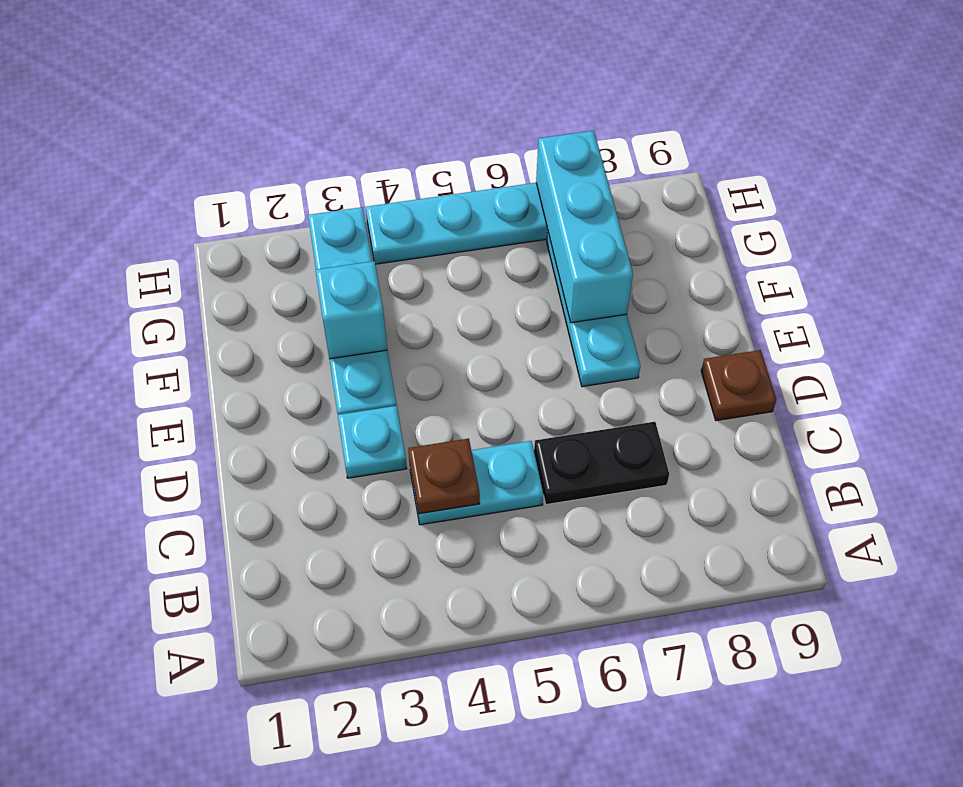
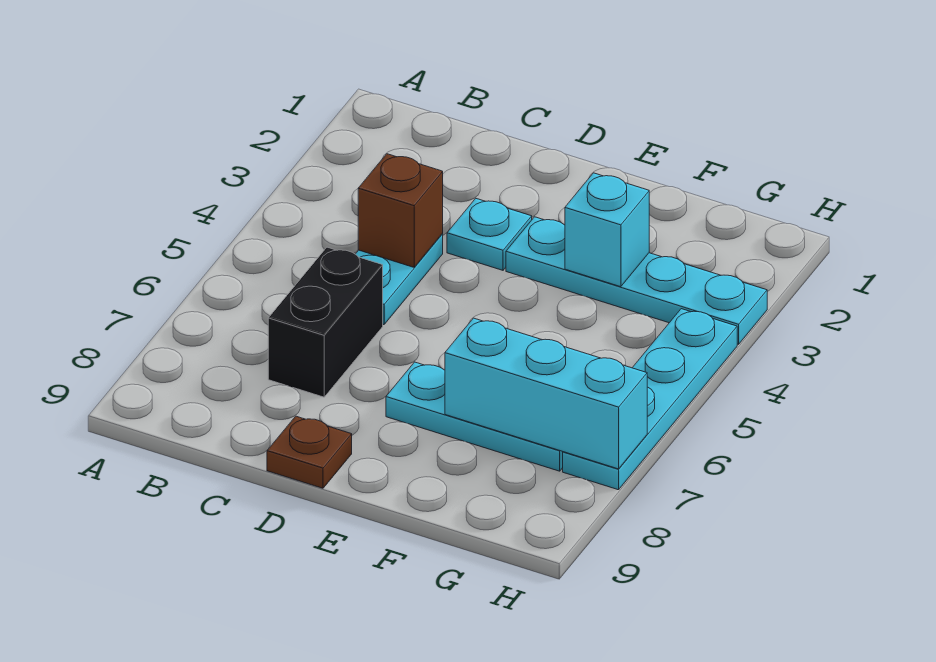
brown 1x1 plate [408,439,480,514] -> brown 1x1 brick [358,154,443,267]
black 1x2 plate [534,422,669,505] -> black 1x2 brick [268,247,383,397]

